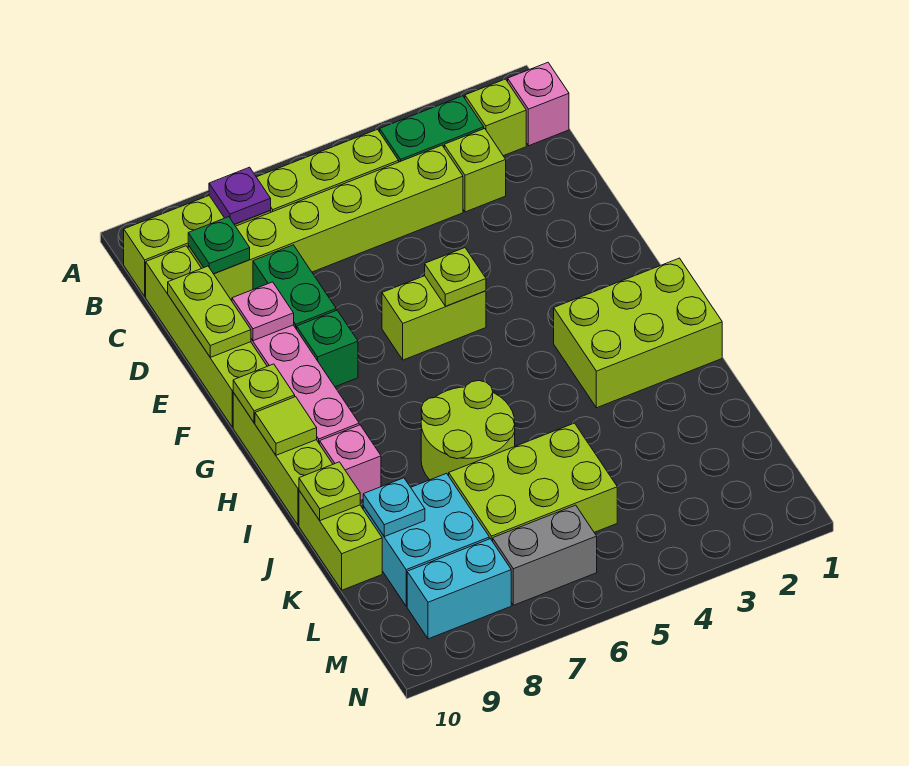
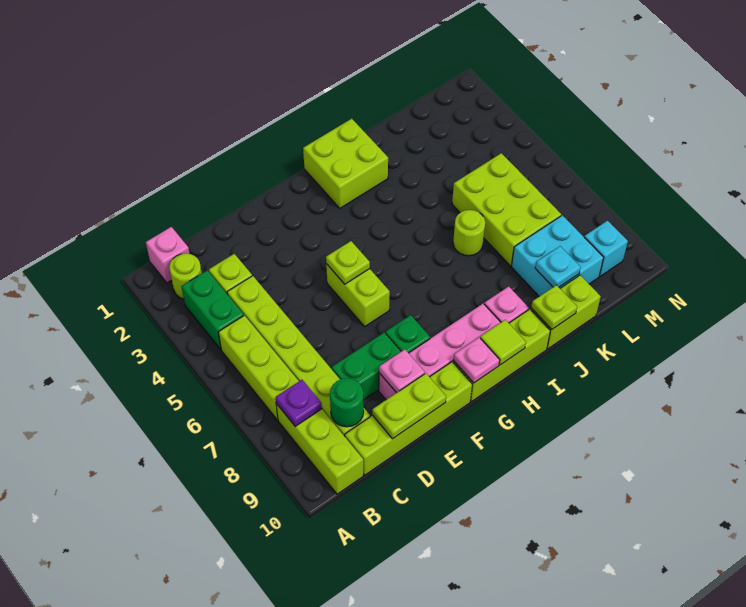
lime 1x1 brick [465,79,526,156] -> lime 1x1 round brick [169,253,202,299]
green 1x1 plate [188,217,250,274] -> green 1x1 round brick [330,378,364,427]
lime 1x1 plate [233,364,295,423] -> pink 1x1 plate [454,337,500,383]
lime 2x3 brick [554,258,722,408] -> lime 2x2 brick [303,119,388,208]
lime 2x2 round brick [421,381,515,480] -> lime 1x1 round brick [453,210,485,256]
grey 1x2 brick [493,505,597,605] -> none
cyan 1x2 brick [407,539,511,639] -> cyan 1x1 brick [584,221,628,276]

